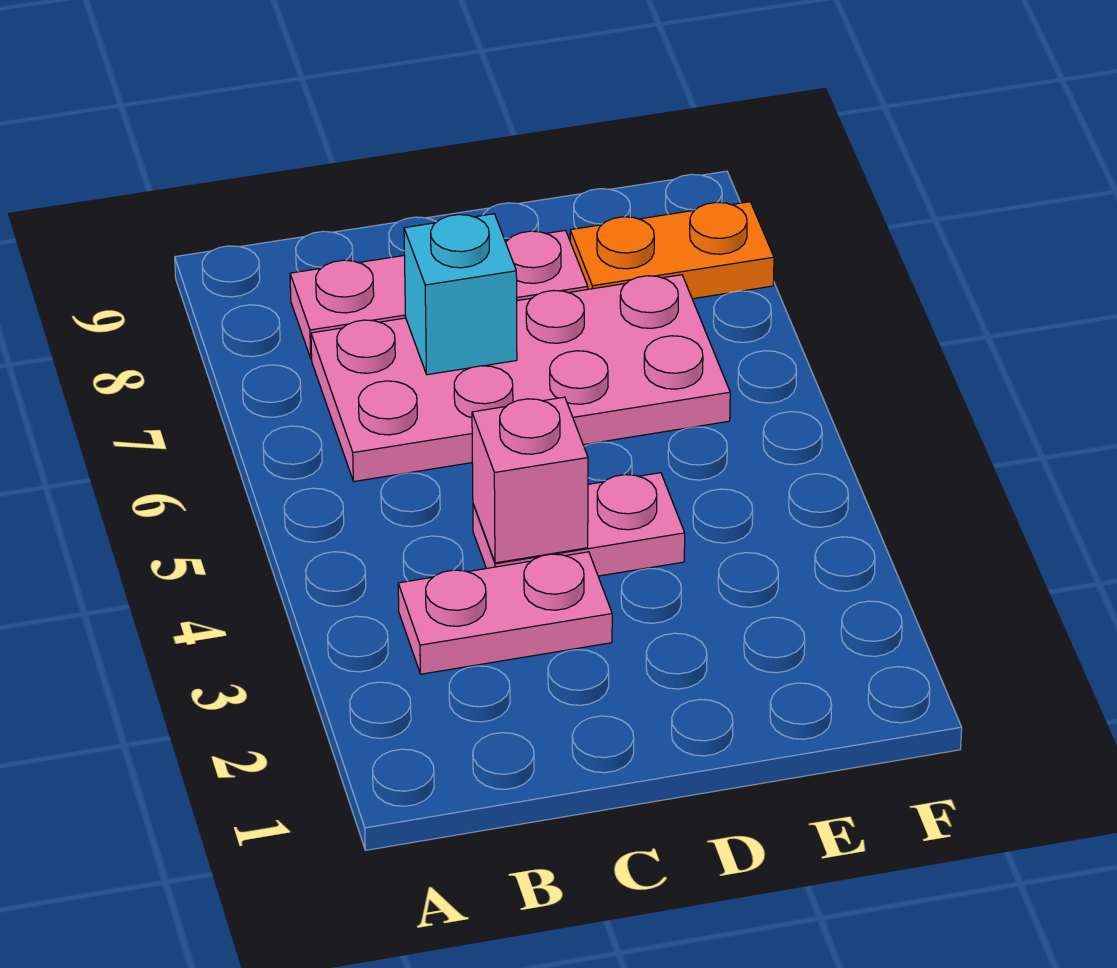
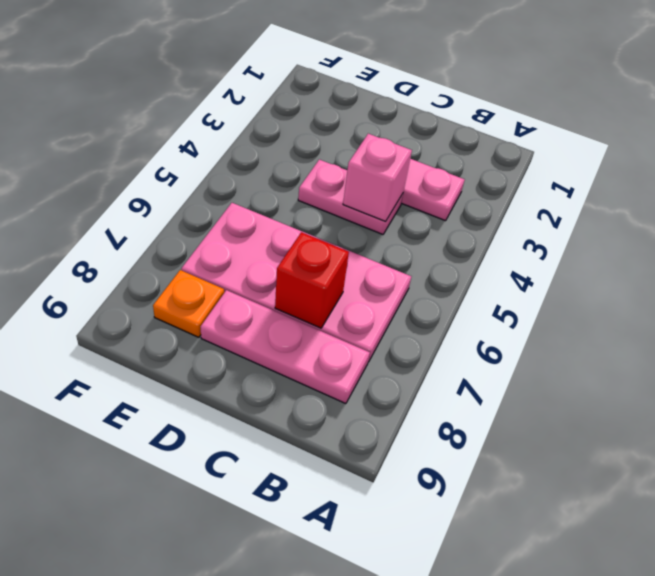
cyan 1x1 brick [404,214,517,375] -> red 1x1 brick [275,232,349,328]
orange 1x2 plate [570,202,774,299] -> orange 1x1 plate [153,270,224,337]

